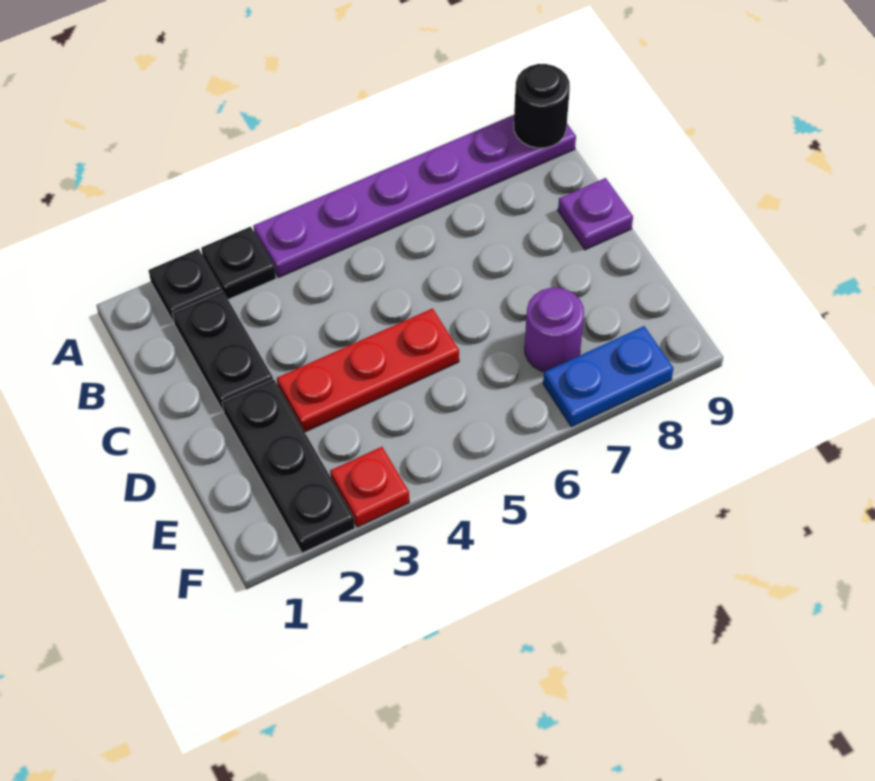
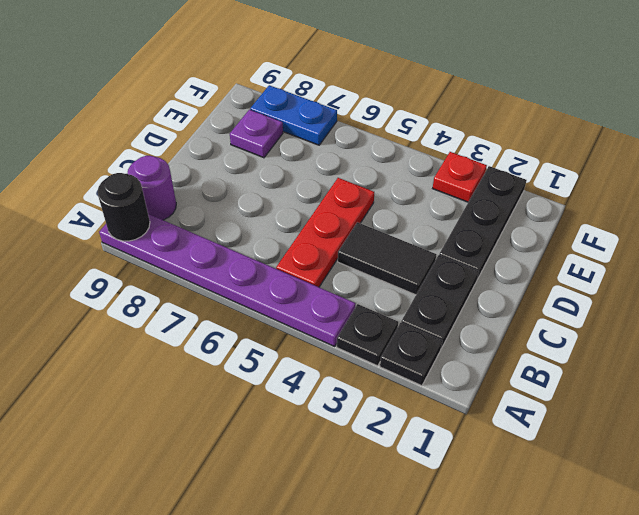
none -> black 1x2 tile [338,222,436,295]
purple 1x1 plate [558,178,633,250] -> purple 1x1 plate moved to [230,110,283,158]
red 1x3 plate [277,309,459,432] -> red 1x3 plate turned to [276,178,374,287]
purple 1x1 round brick [525,288,584,372] -> purple 1x1 round brick moved to [127,156,176,220]

